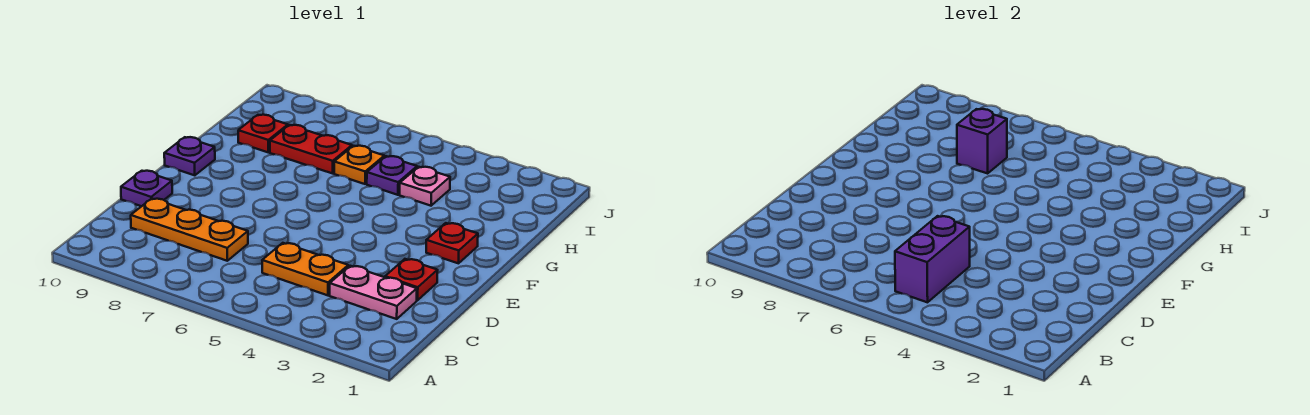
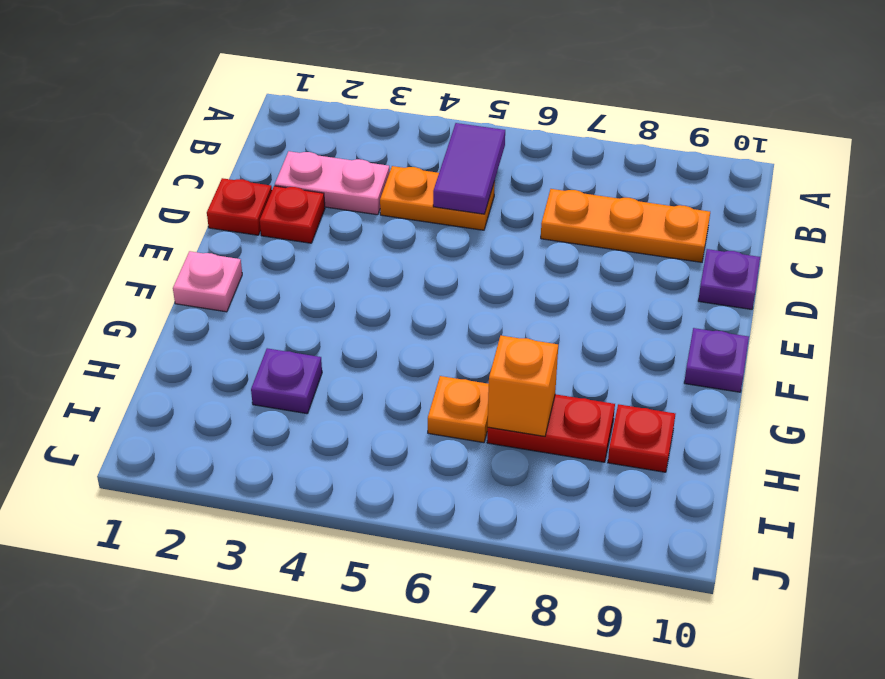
purple 1x2 brick [895,216,970,302] -> purple 1x2 tile [433,123,505,214]
red 1x1 plate [426,223,478,263] -> red 1x1 plate moved to [207,178,272,235]
pink 1x1 plate [400,167,450,206] -> pink 1x1 plate moved to [173,251,242,312]
purple 1x1 plate [367,156,417,195] -> purple 1x1 plate moved to [251,348,322,414]
purple 1x1 brick [957,109,1007,173] -> orange 1x1 brick [488,336,558,436]

